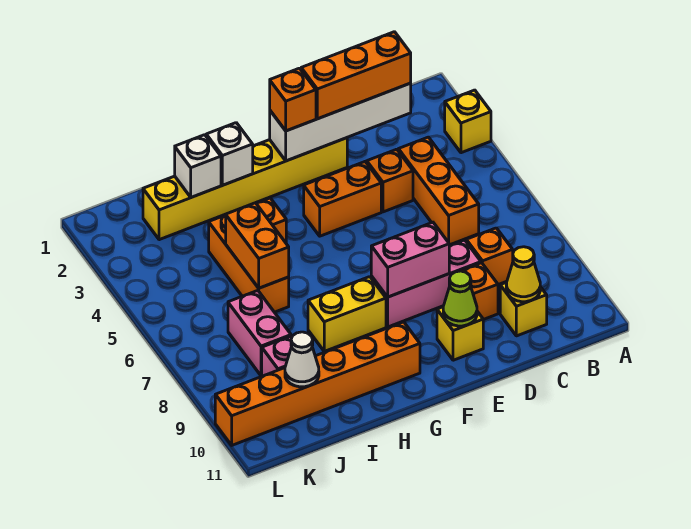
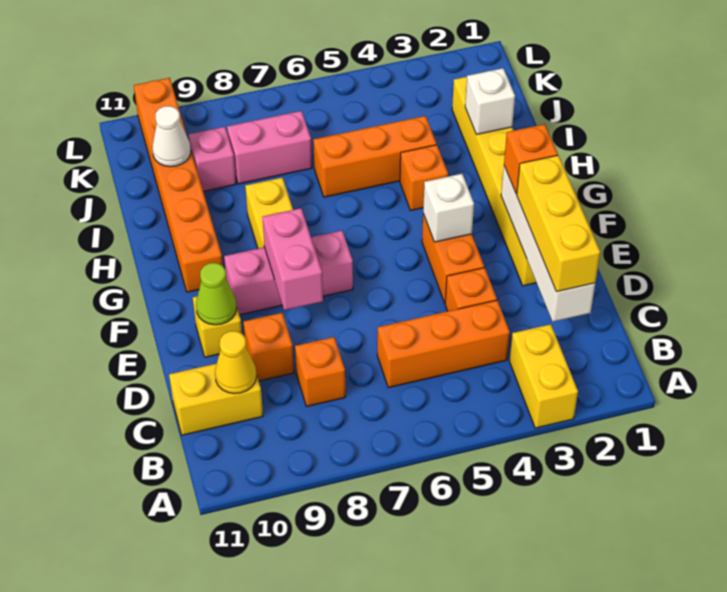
yellow 1x1 brick [445,90,491,153] -> yellow 1x2 brick [509,324,578,428]
orange 1x3 brick [301,32,411,119] -> yellow 1x3 brick [517,155,600,292]
yellow 1x1 brick [500,283,547,336] -> yellow 1x2 brick [169,356,263,435]
pink 1x3 brick [371,240,481,327] -> pink 1x3 brick turned to [224,231,353,315]
white 1x1 brick [206,123,253,185] -> white 1x1 brick moved to [423,174,474,242]
orange 1x2 brick [226,203,289,288] -> none

